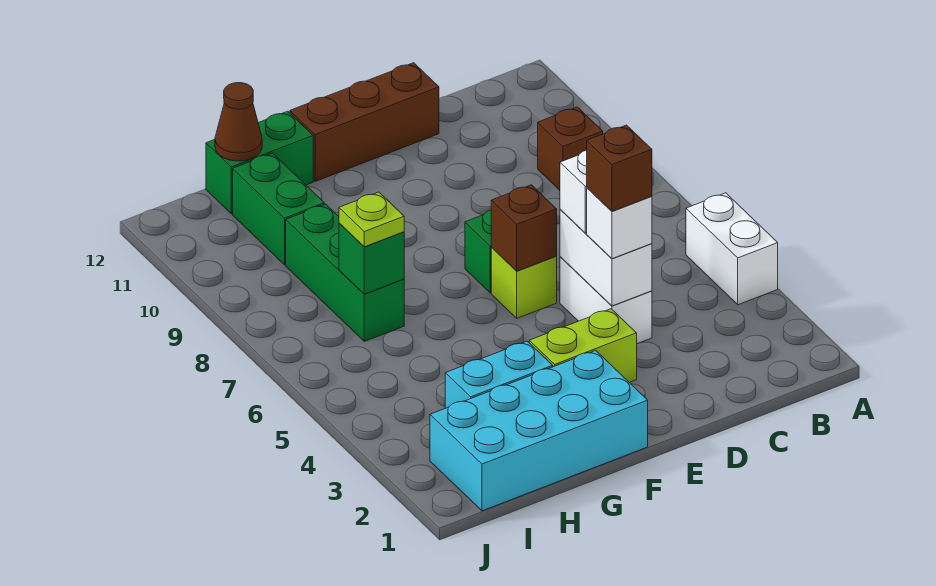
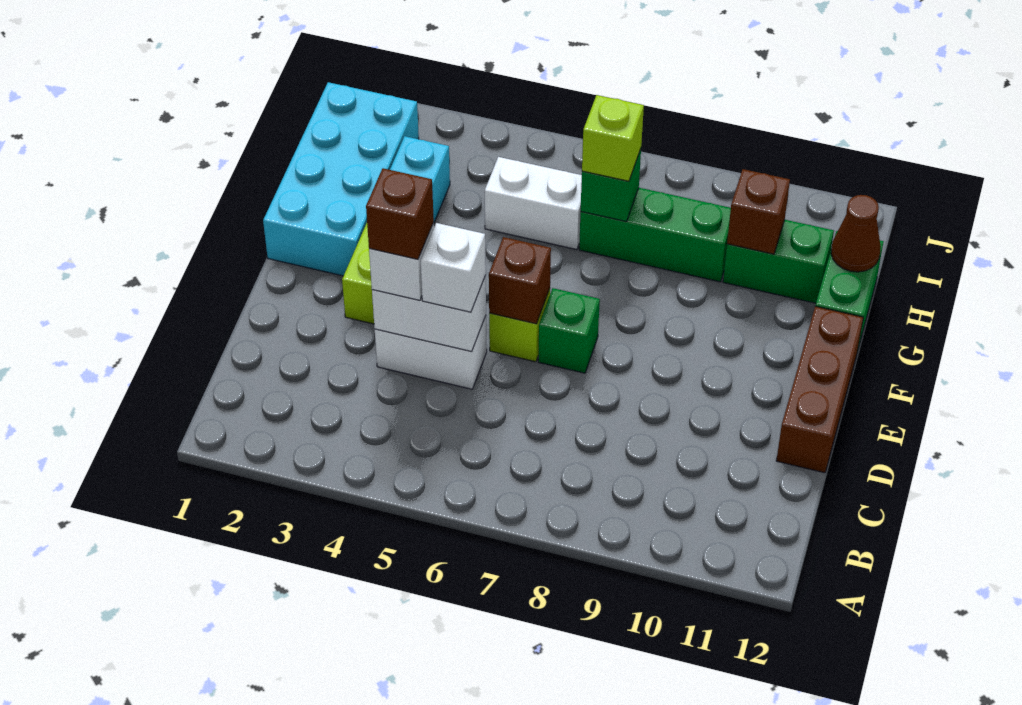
white 1x2 brick [686,193,778,305] -> white 1x2 brick moved to [485,157,582,250]
brown 1x1 brick [538,107,603,190] -> brown 1x1 brick moved to [727,169,790,254]
lime 1x1 plate [339,192,404,247] -> lime 1x1 brick [582,95,644,181]

